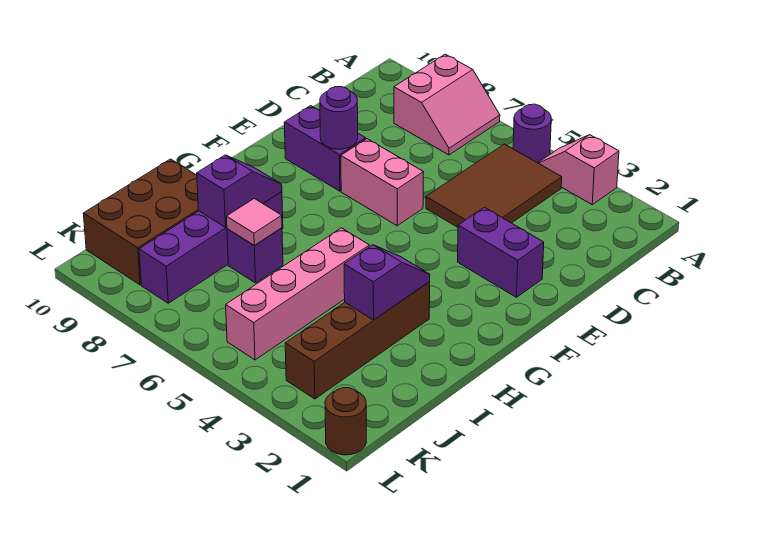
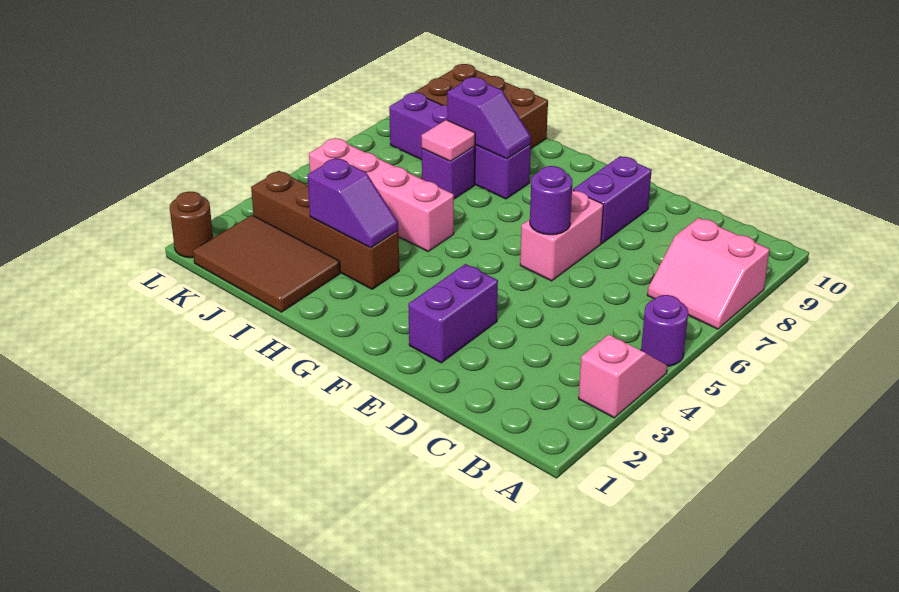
brown 2x3 tile [426,144,562,227] -> brown 2x3 tile moved to [193,215,340,312]
purple 1x1 round brick [320,87,358,149] -> purple 1x1 round brick moved to [530,166,572,235]

